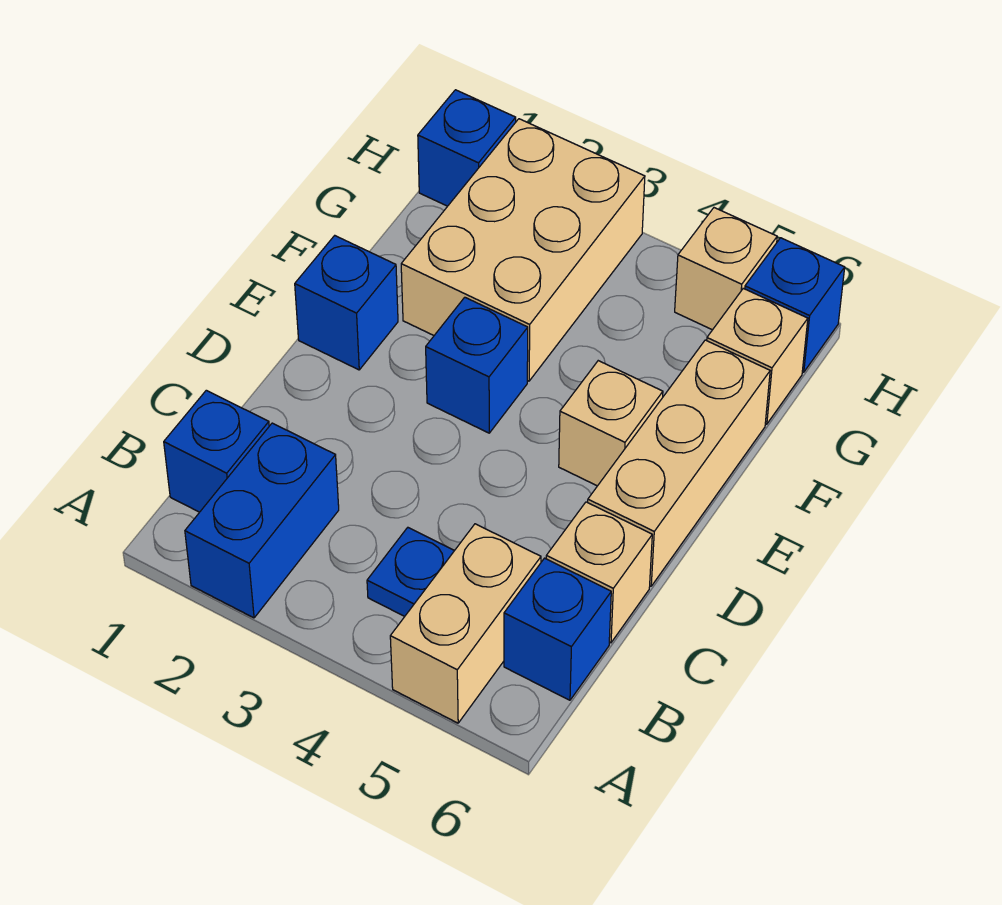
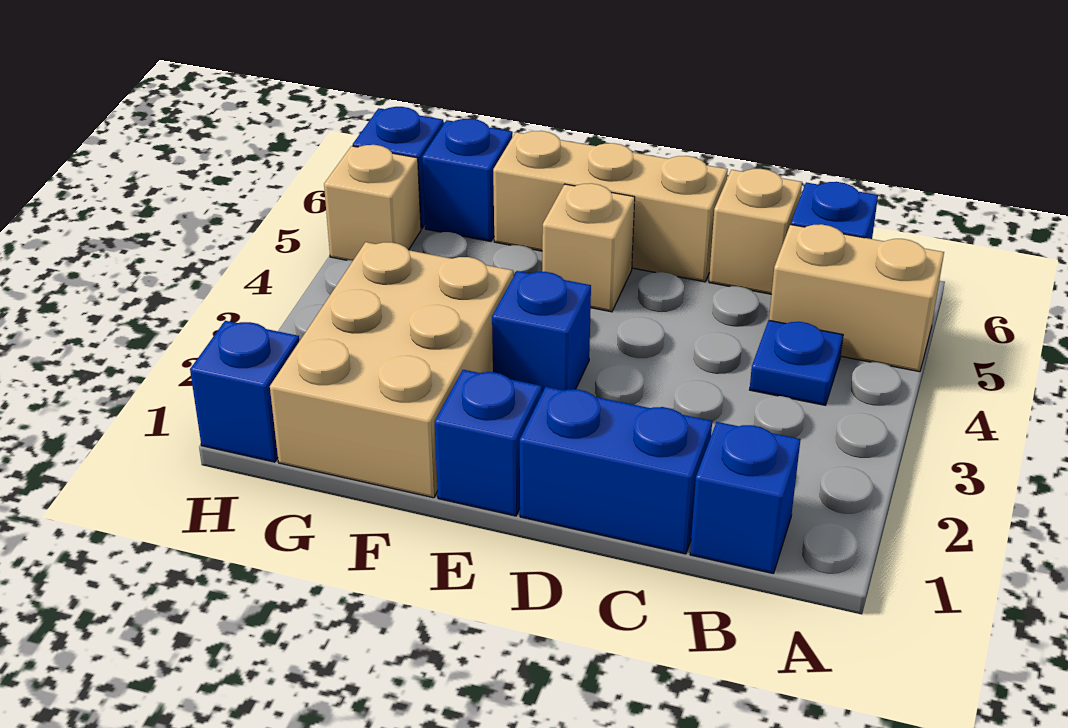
blue 1x2 brick [185,423,339,618] -> blue 1x2 brick moved to [520,387,712,554]
tan 2x3 brick [401,119,645,381] -> tan 2x3 brick turned to [270,242,513,498]
tan 1x1 brick [707,288,808,424] -> blue 1x1 brick [422,119,512,241]

